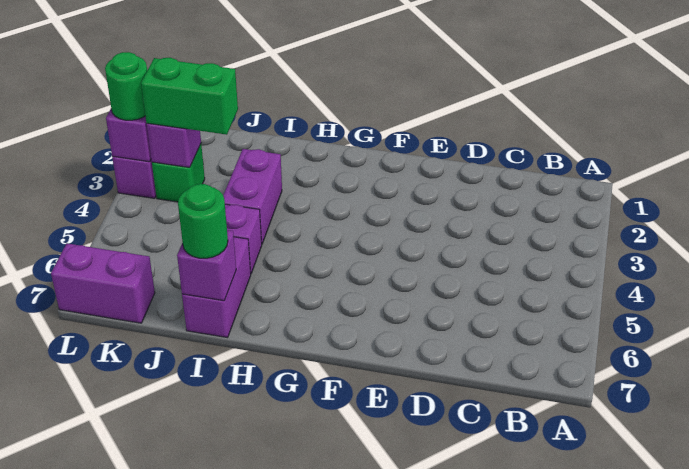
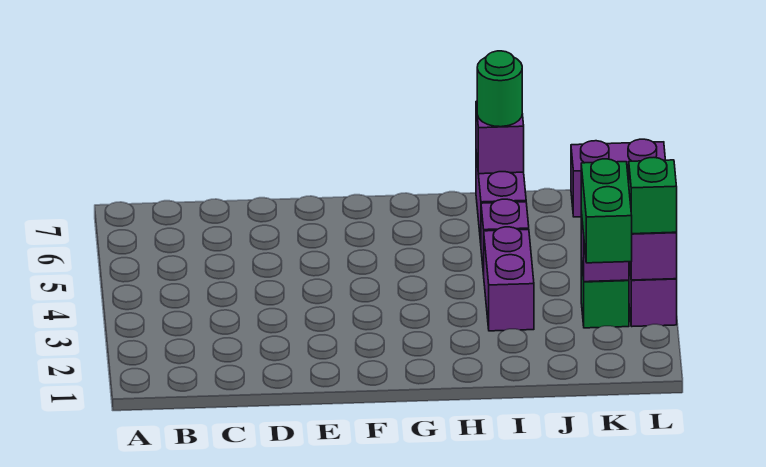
green 1x2 brick [141,58,238,135] -> green 1x2 brick turned to [581,159,632,263]
green 1x1 round brick [105,52,147,120] -> green 1x1 brick [629,158,677,234]

